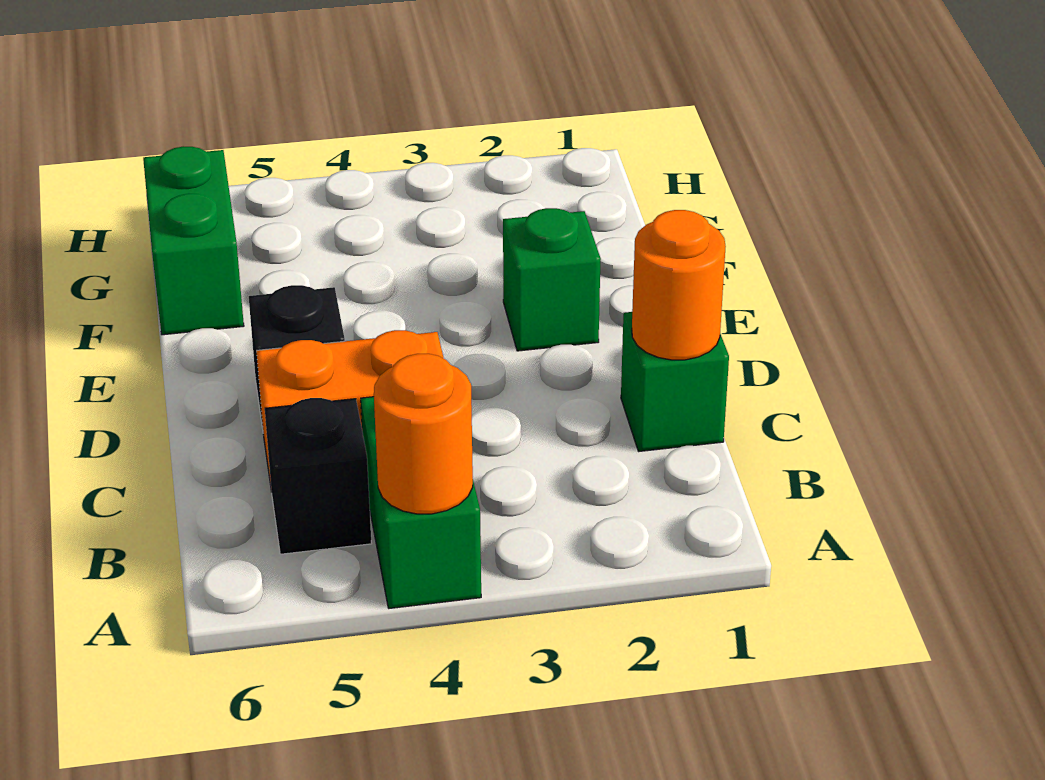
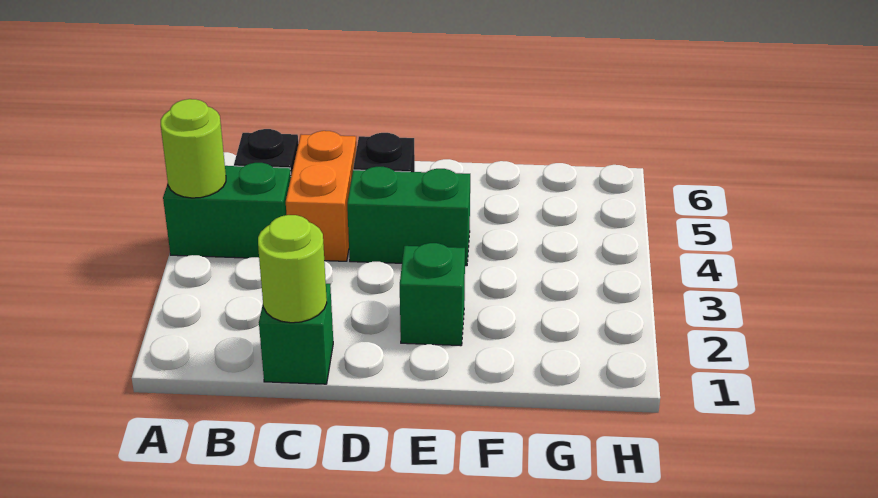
orange 1x1 round brick [374,354,473,514] -> lime 1x1 round brick [161,99,226,198]
orange 1x1 round brick [632,210,726,360] -> lime 1x1 round brick [258,215,327,323]
green 1x2 brick [143,146,244,335] -> green 1x2 brick moved to [347,167,470,266]

